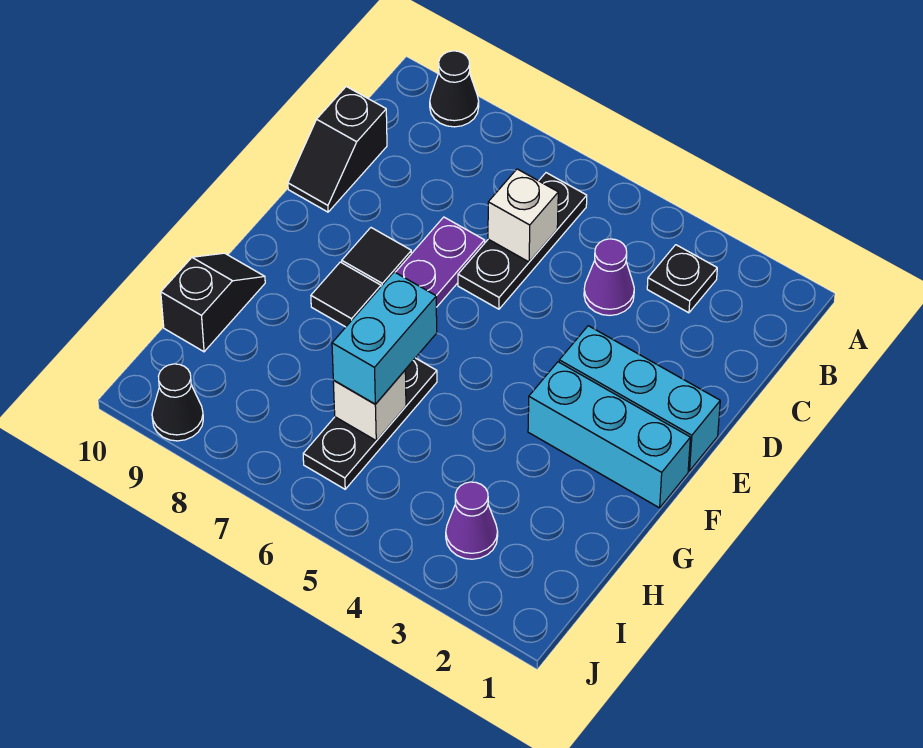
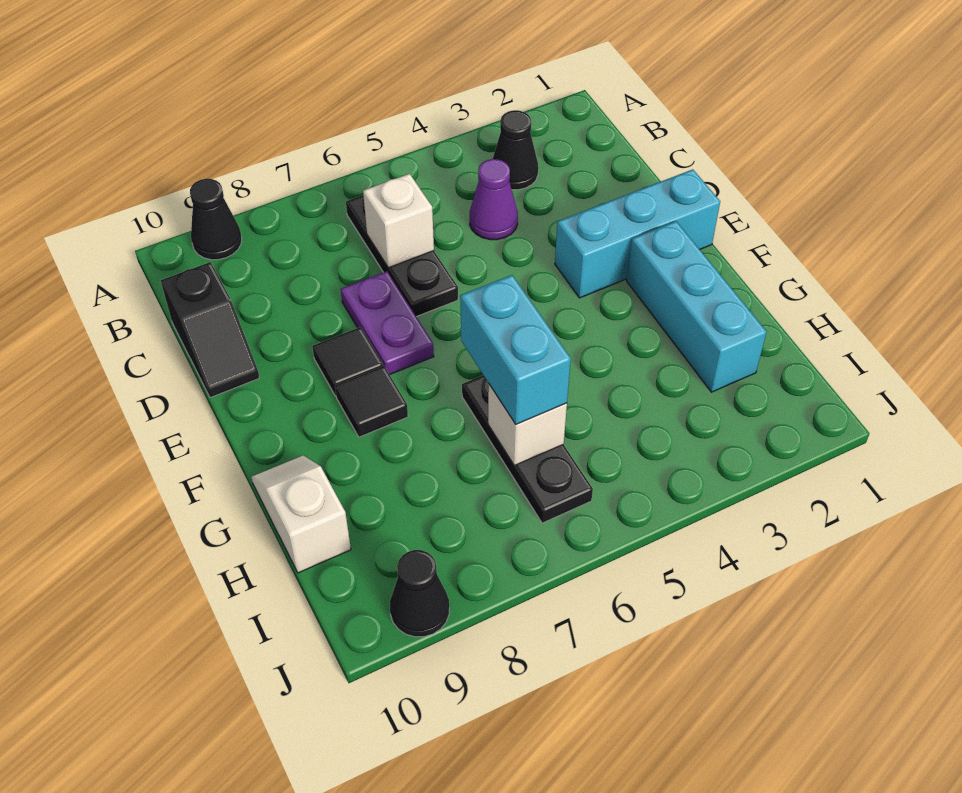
black 1x1 plate [647,245,717,313] -> black 1x1 cone [493,110,538,190]
cyan 1x3 brick [528,362,690,508] -> cyan 1x3 brick turned to [627,221,766,392]
black 1x2 slope [161,253,265,352] -> white 1x2 slope [251,456,351,573]
purple 1x1 cone [446,482,498,559] -> none

